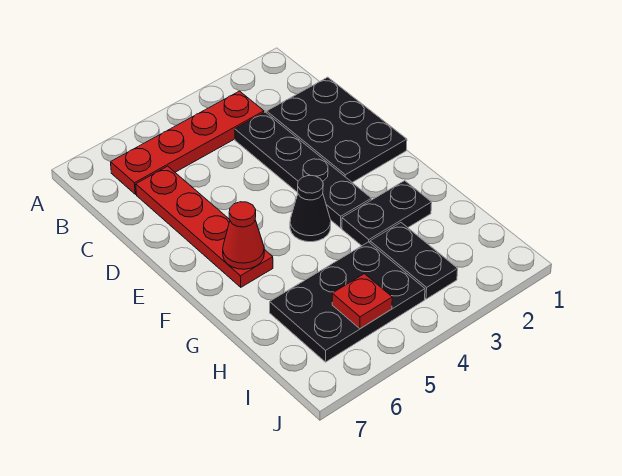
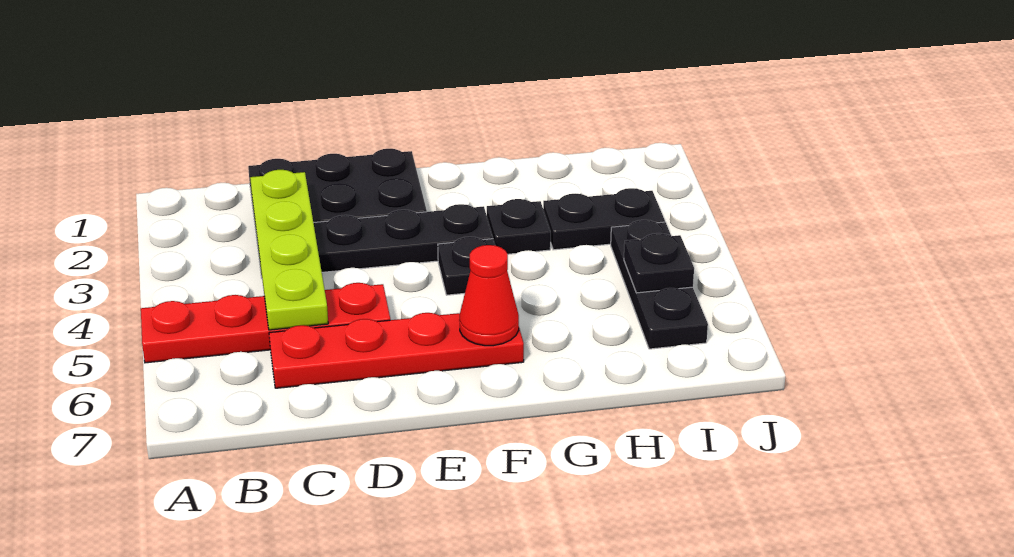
red 1x4 plate [111,91,264,194] -> red 1x4 plate turned to [141,283,390,363]
none -> lime 1x4 plate [250,170,328,330]
black 1x1 cone [290,176,331,242] -> black 1x1 plate [438,237,495,295]
black 1x2 plate [342,181,432,246] -> black 1x1 plate [487,199,551,254]
black 2x3 plate [270,242,425,362] -> black 1x3 plate [611,220,708,349]
red 1x1 plate [332,274,392,329] -> black 1x1 plate [624,233,694,293]

